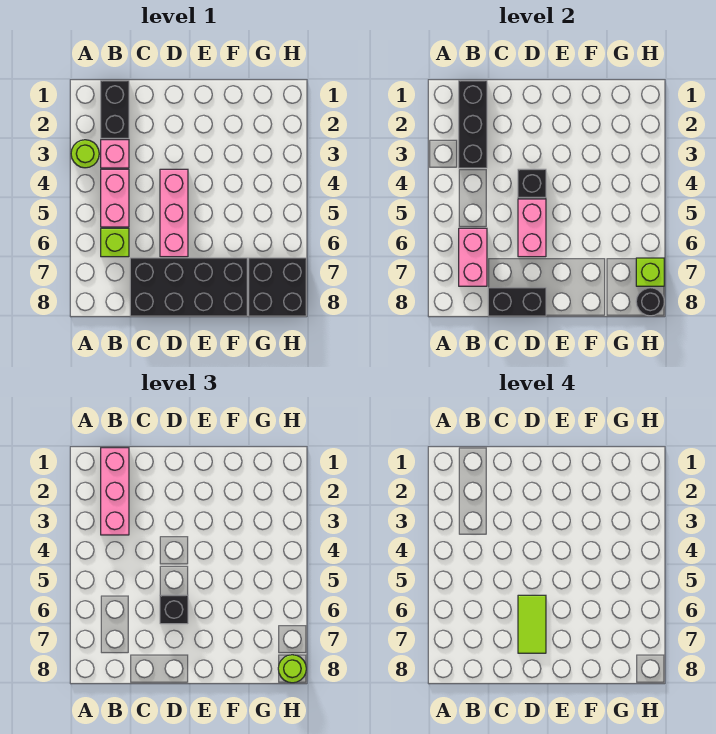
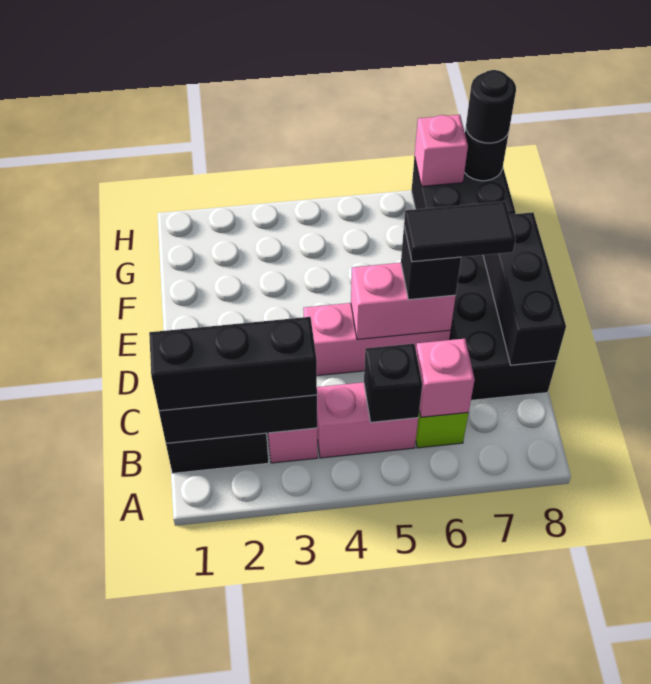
lime 1x1 round brick [71,140,99,168] -> none
pink 1x3 brick [101,448,129,535] -> black 1x3 brick [149,317,317,411]
pink 1x2 brick [459,228,487,286] -> pink 1x1 brick [416,339,475,417]
black 1x2 brick [488,288,546,316] -> black 1x3 brick [483,212,566,365]
black 1x1 brick [518,169,546,197] -> black 1x1 brick moved to [364,344,422,422]
lime 1x2 tile [518,595,546,653] -> black 1x2 tile [404,201,516,262]
lime 1x1 brick [636,258,664,286] -> pink 1x1 brick [415,115,468,186]
lime 1x1 round brick [278,655,306,683] -> black 1x1 round brick [466,70,516,143]

